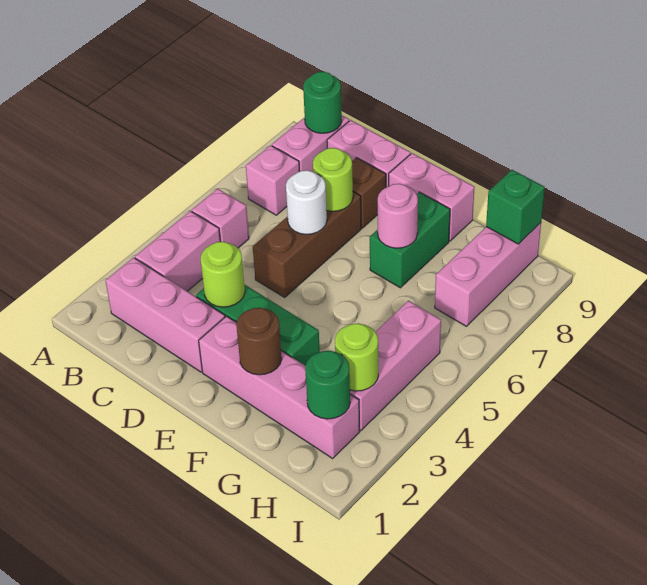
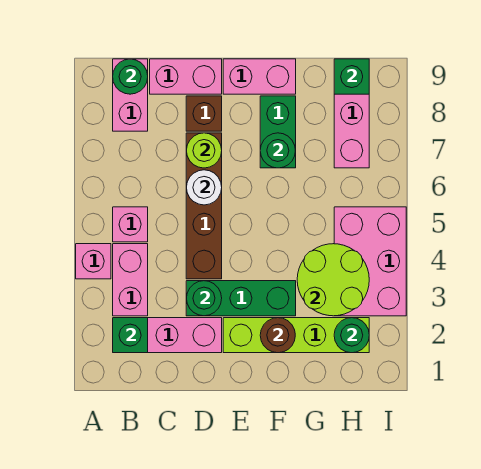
none -> green 1x1 brick [113,318,148,353]
pink 1x1 brick [246,145,300,215] -> pink 1x1 brick moved to [76,244,111,279]
lime 1x1 round brick [201,242,245,307] -> green 1x1 round brick [186,281,222,316]
brown 1x3 brick [253,192,361,297] -> brown 1x4 brick [186,133,222,279]
pink 1x4 brick [199,316,360,458] -> lime 1x4 brick [223,318,369,353]
pink 1x1 round brick [378,184,418,248] -> green 1x1 round brick [260,133,295,168]
pink 1x3 brick [350,301,441,431] -> pink 2x3 brick [334,207,406,316]
lime 1x1 round brick [335,323,378,391] -> lime 2x2 round brick [297,244,369,316]

